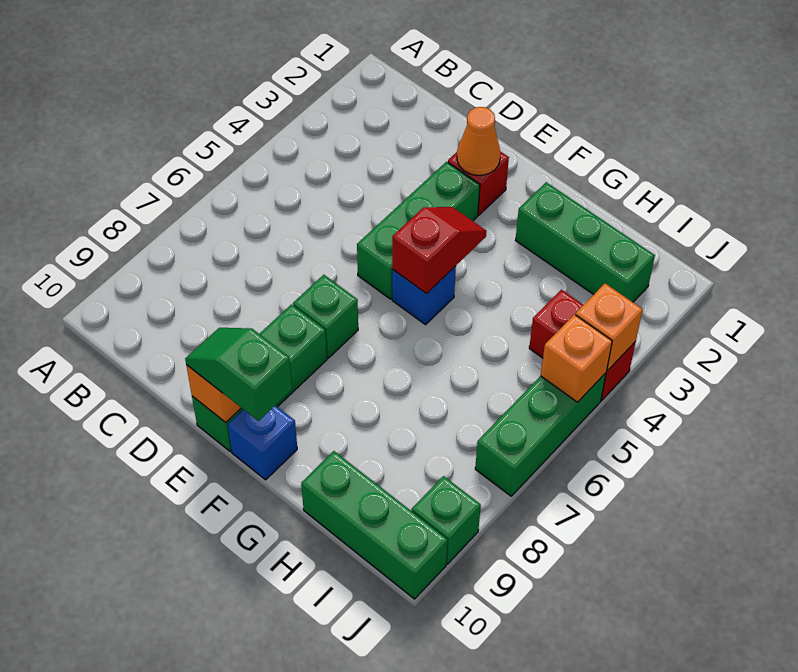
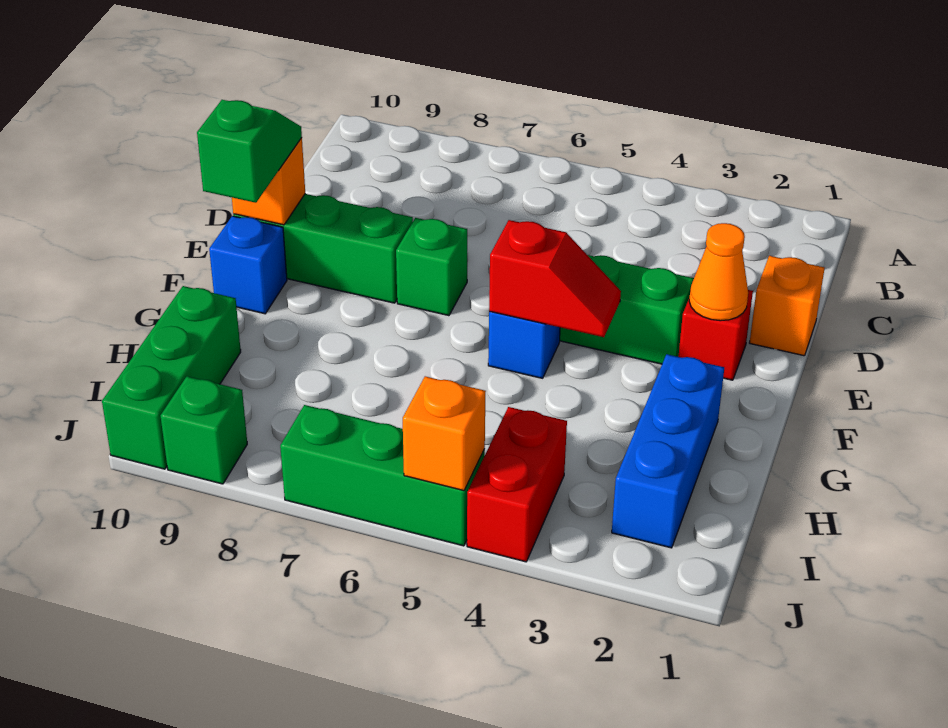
green 1x3 brick [516,182,655,302] -> blue 1x3 brick [612,354,724,548]
orange 1x1 brick [576,284,643,370] -> orange 1x1 brick moved to [750,256,824,356]

